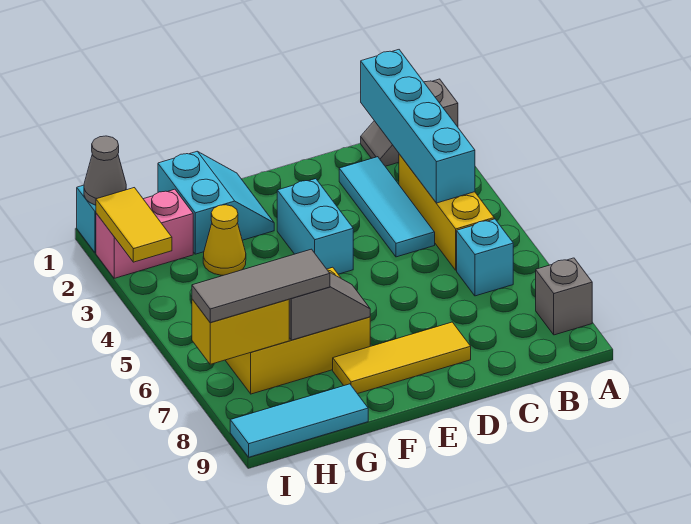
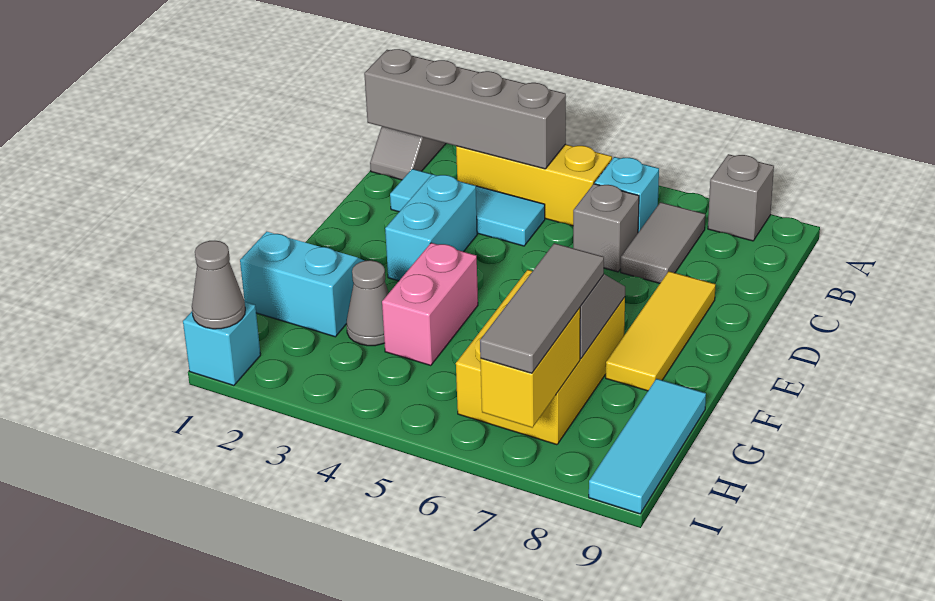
cyan 1x4 brick [361,50,475,203] -> grey 1x4 brick [364,49,566,169]
none -> grey 1x2 tile [621,202,705,283]
none -> grey 1x1 brick [573,184,639,272]
cyan 1x2 brick [277,179,353,274] -> cyan 1x2 brick turned to [385,174,477,281]
yellow 1x1 cone [203,205,246,275] -> grey 1x1 cone [346,260,389,346]
pink 1x2 brick [96,189,193,278] -> pink 1x2 brick moved to [382,243,478,366]
yellow 1x2 tile [96,188,172,262] -> none

